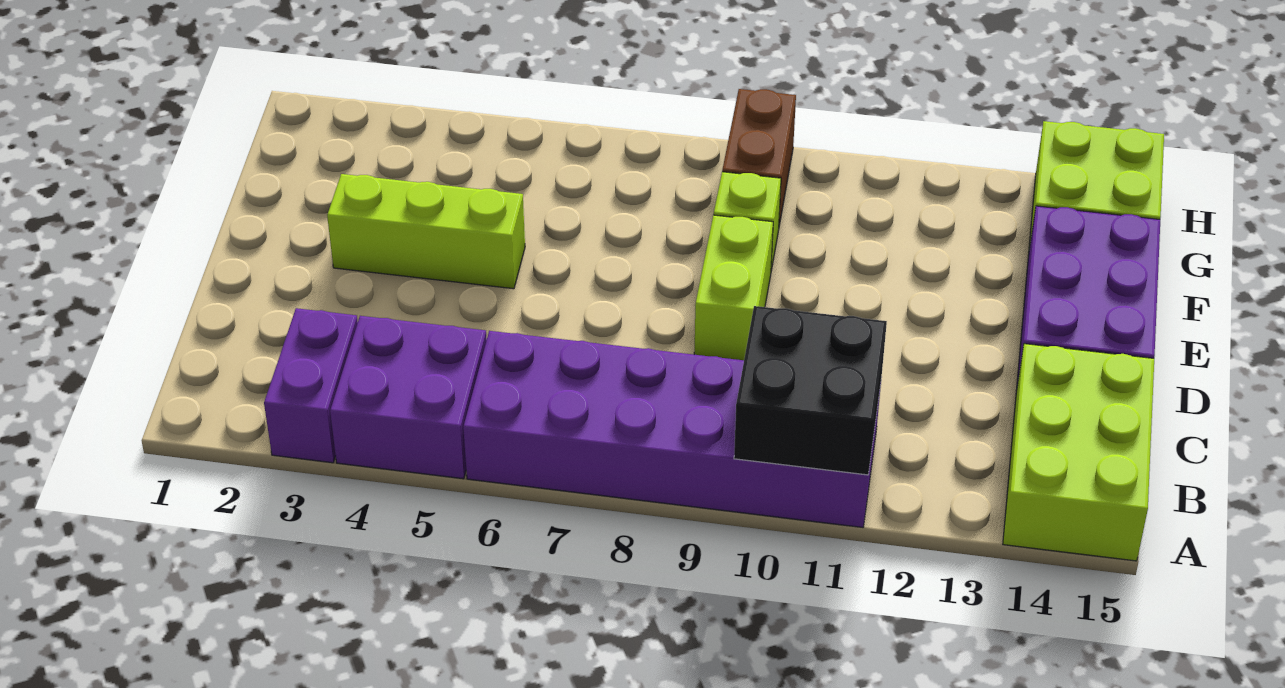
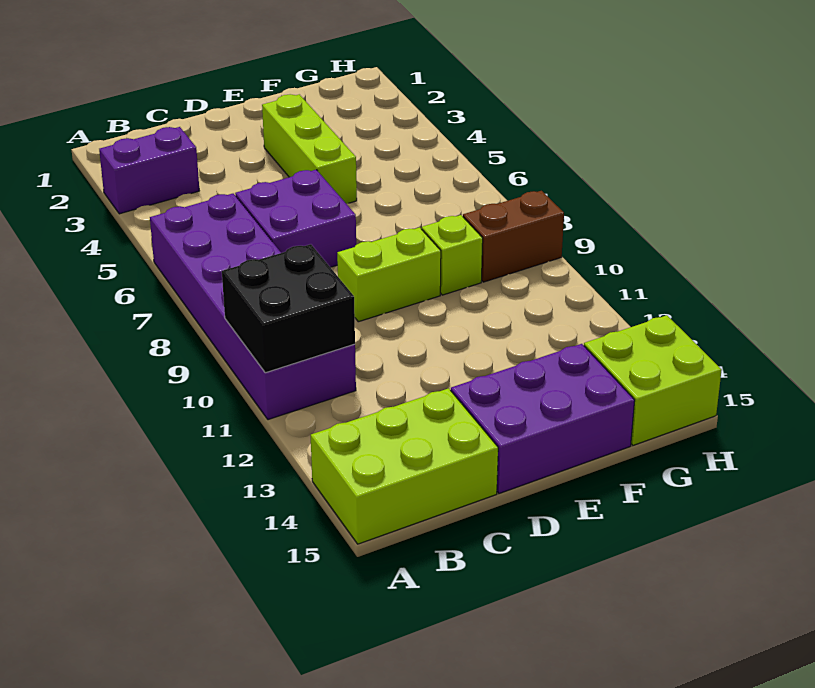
purple 2x2 brick [330,316,487,479] -> purple 2x2 brick moved to [235,170,356,267]

